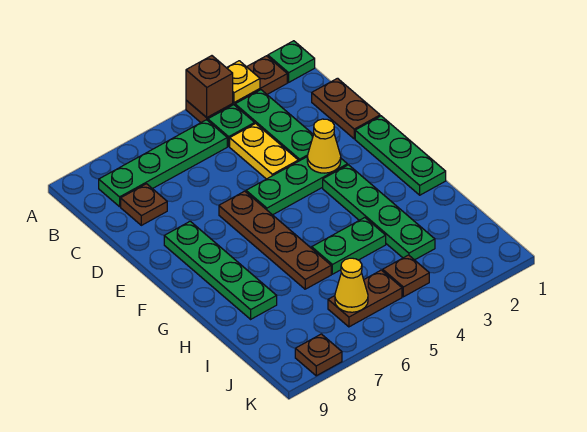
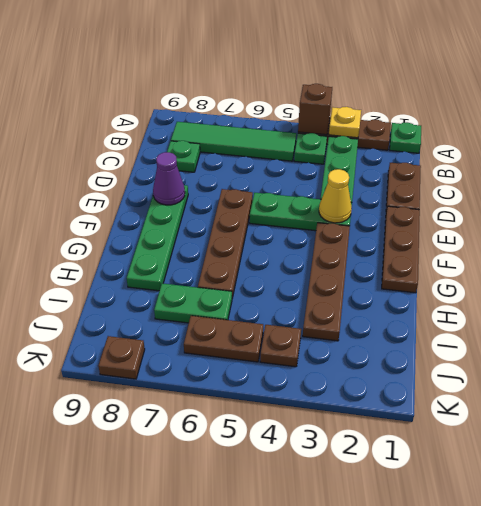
green 1x4 plate [99,120,227,207] -> green 1x4 tile [171,122,296,161]
yellow 1x2 plate [230,124,298,179] -> none
brown 1x1 plate [121,184,167,225] -> green 1x1 plate [167,141,200,172]
green 1x3 plate [355,116,446,195] -> brown 1x3 plate [382,206,420,293]
none -> purple 1x1 cone [153,152,185,205]
green 1x4 plate [323,165,435,260] -> brown 1x4 plate [303,223,350,341]
green 1x2 plate [312,218,386,274] -> green 1x2 plate moved to [154,283,232,323]
yellow 1x1 cone [335,258,368,312] -> none

